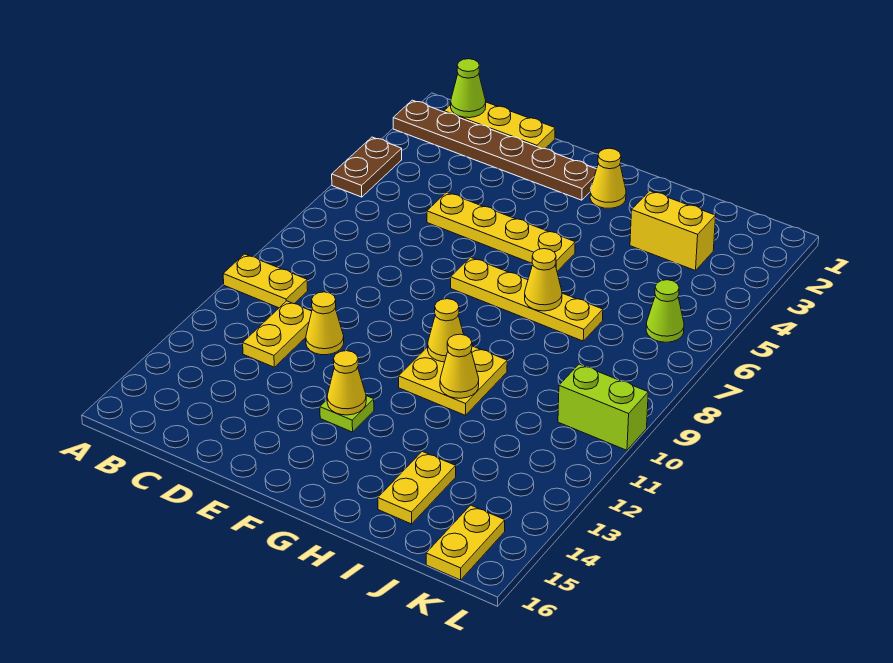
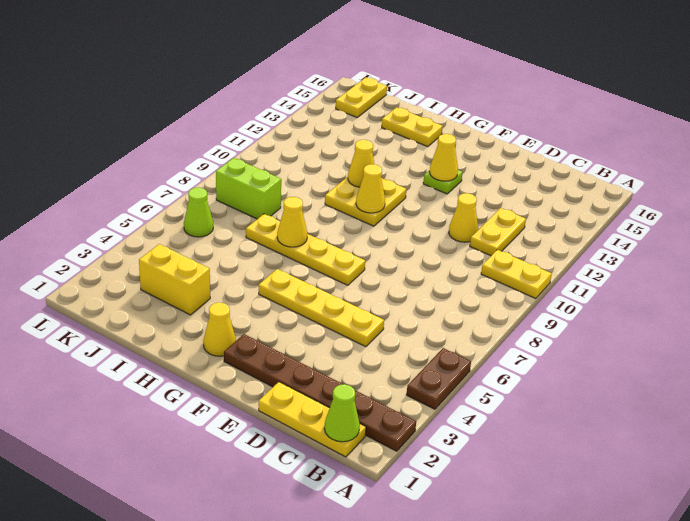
yellow 1x2 plate [378,451,456,524] -> yellow 1x2 plate turned to [382,107,443,147]
lime 1x2 brick [558,364,648,450] -> lime 1x2 brick moved to [216,158,281,219]

